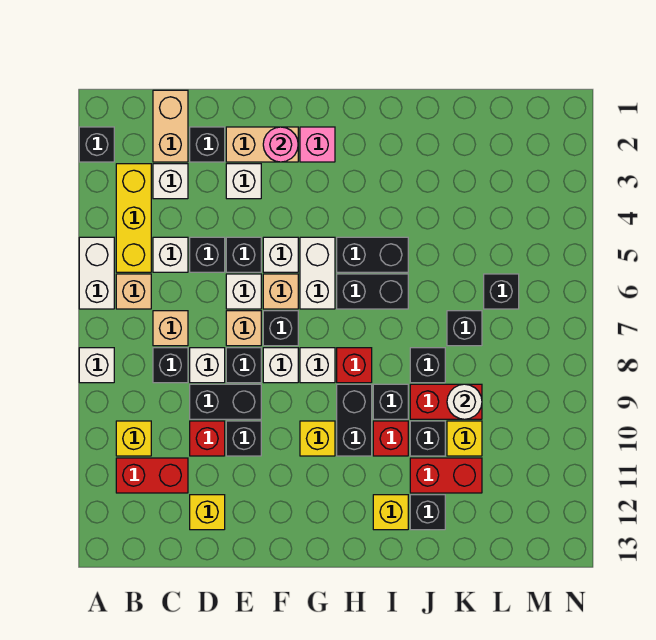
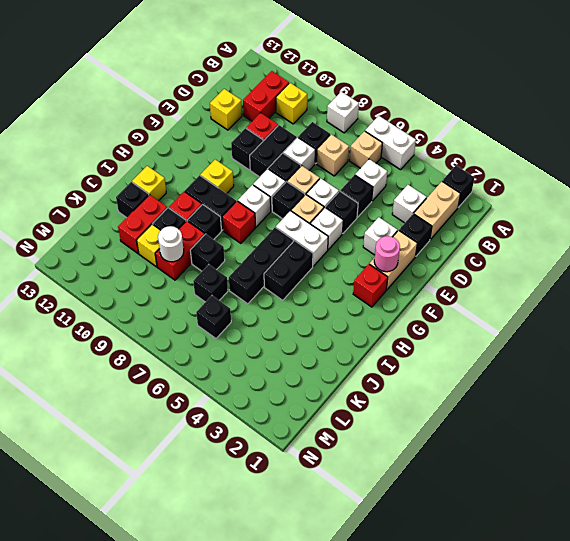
yellow 1x3 brick [116,164,151,272] -> none
tan 1x2 brick [153,90,188,162] -> tan 1x2 brick turned to [414,181,461,240]
pink 1x1 brick [300,127,335,162] -> red 1x1 brick [353,264,388,307]
black 1x2 brick [337,274,408,309] -> black 1x3 brick [229,227,293,304]

